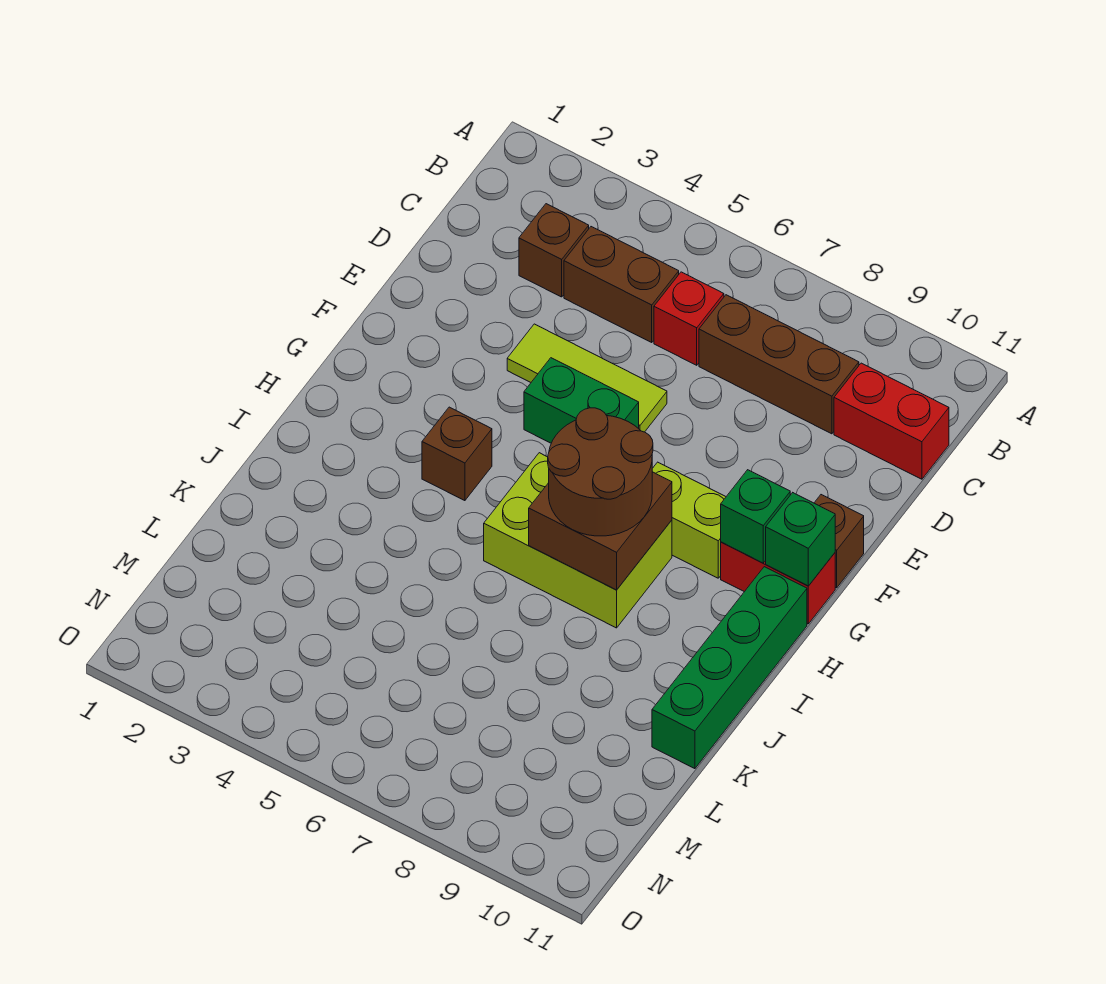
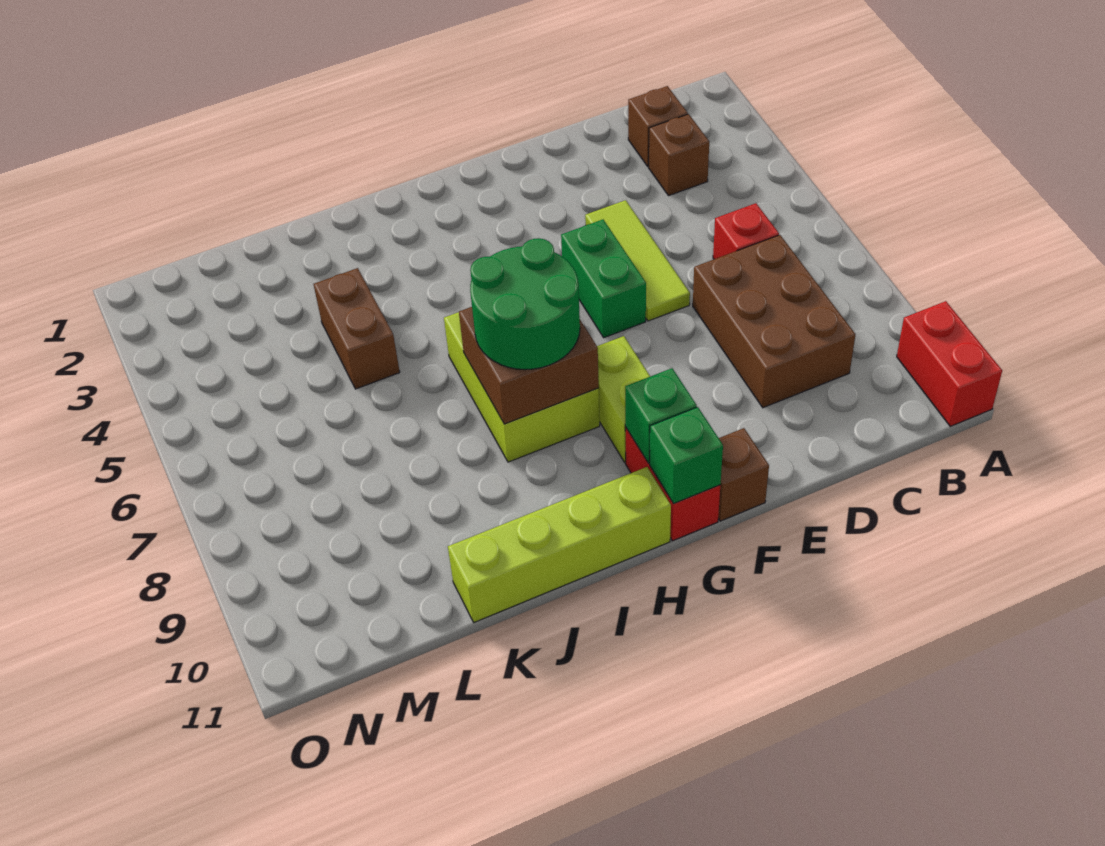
brown 1x2 brick [564,227,679,342] -> brown 1x2 brick moved to [314,268,400,389]
brown 1x3 brick [699,295,859,434] -> brown 2x3 brick [693,235,856,408]
red 1x2 brick [834,363,949,479] -> red 1x2 brick moved to [897,301,1002,426]
brown 1x1 brick [422,407,492,501] -> brown 1x1 brick moved to [628,86,688,166]
brown 2x2 round brick [548,408,653,536] -> green 2x2 round brick [470,238,580,370]
green 1x4 brick [652,567,807,769] -> lime 1x4 brick [448,467,671,622]

